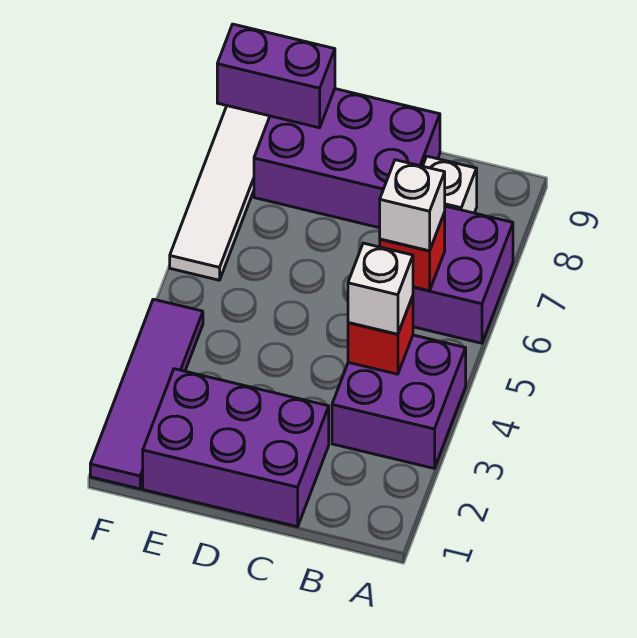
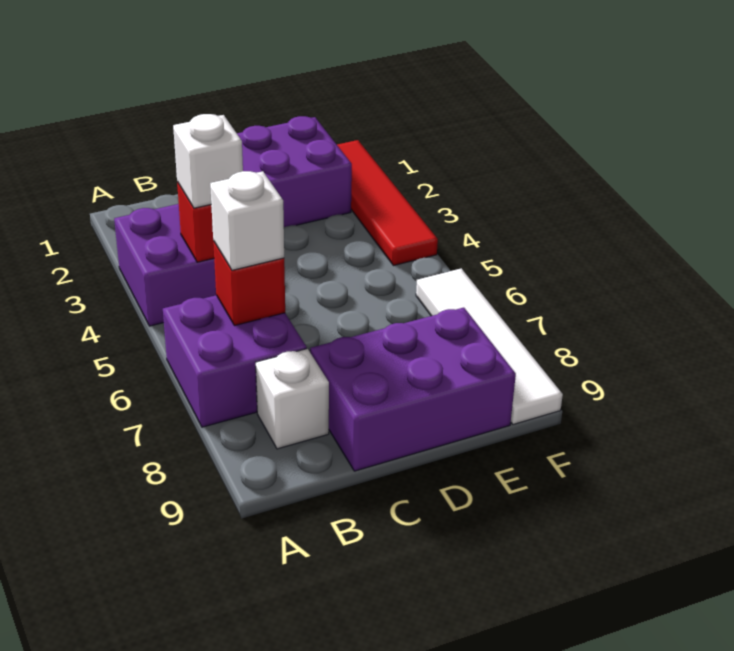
purple 1x2 brick [217,24,335,128] -> none
purple 1x4 tile [90,299,203,489] -> red 1x4 tile [337,140,438,266]

